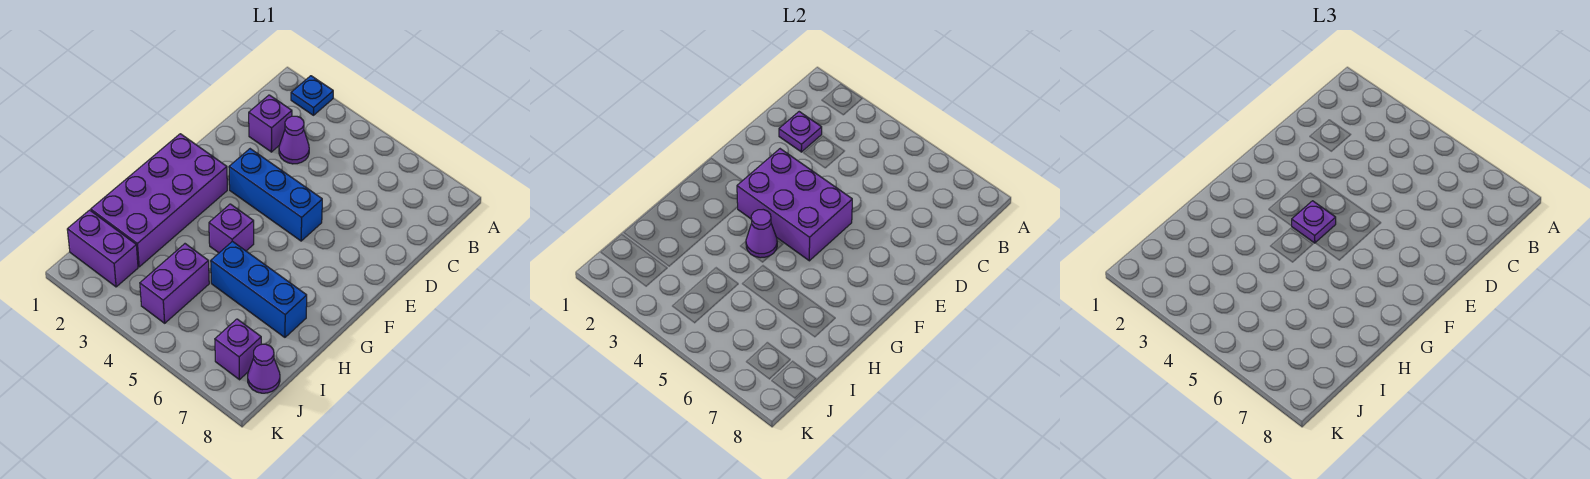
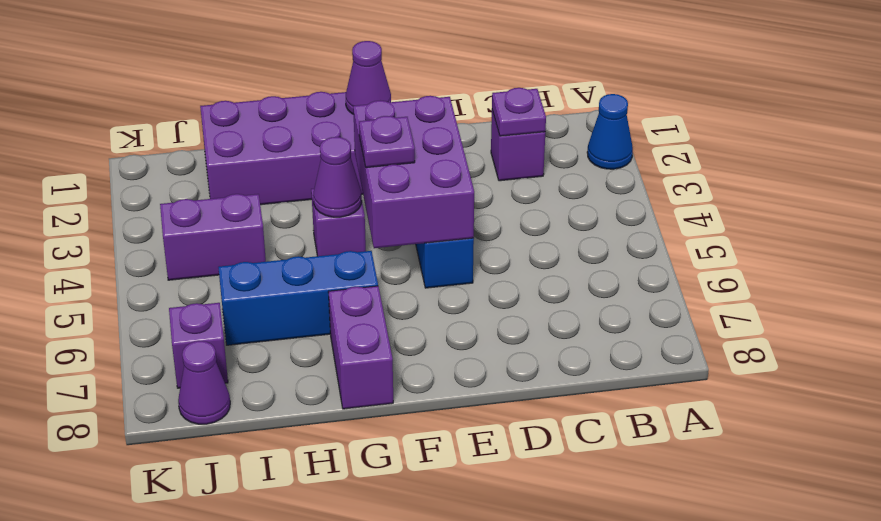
blue 1x1 plate [291,76,333,115] -> blue 1x1 cone [587,94,633,169]
purple 1x1 cone [279,116,309,164] -> purple 1x1 cone moved to [346,41,391,114]
blue 1x3 brick [211,241,307,337] -> blue 1x3 brick turned to [218,251,378,345]
purple 1x2 brick [67,210,138,287] -> purple 1x2 brick moved to [328,286,393,409]

